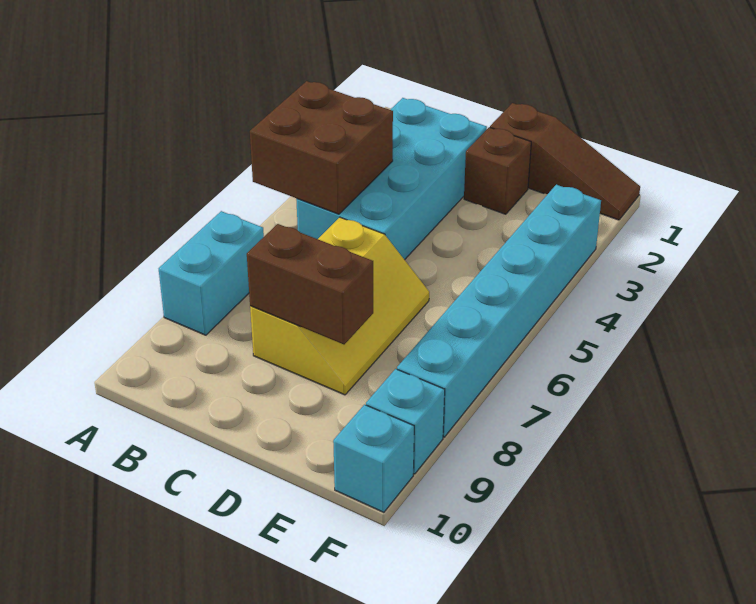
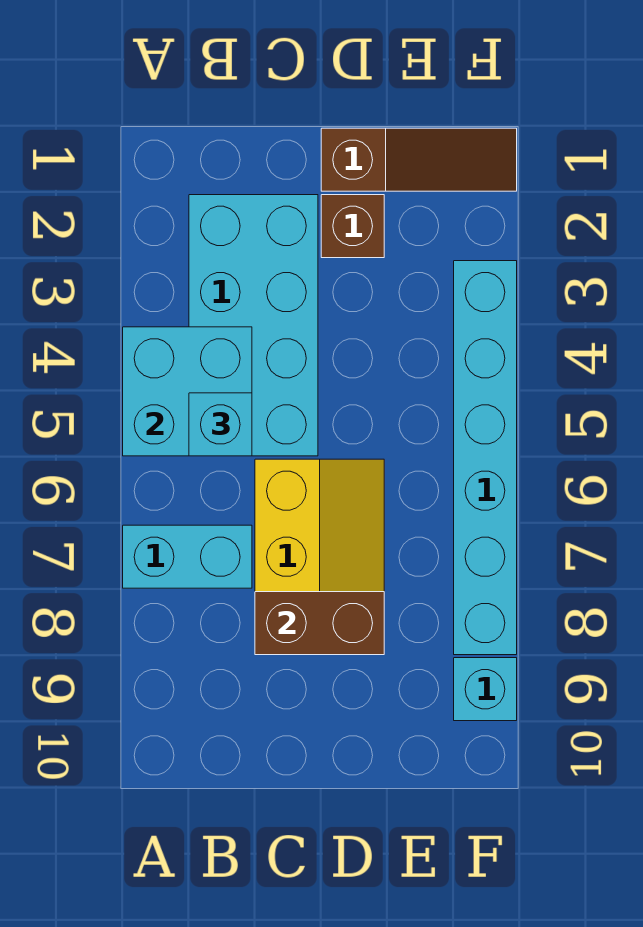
brown 2x2 brick [250,81,393,214] -> cyan 2x2 brick [123,327,252,456]
cyan 1x2 brick [159,211,264,335] -> cyan 1x2 brick turned to [123,525,252,588]
cyan 1x1 brick [333,405,414,512] -> cyan 1x1 brick moved to [189,393,252,456]

